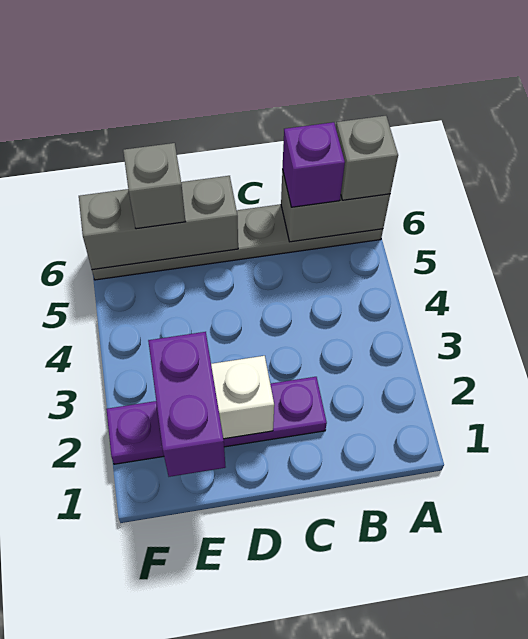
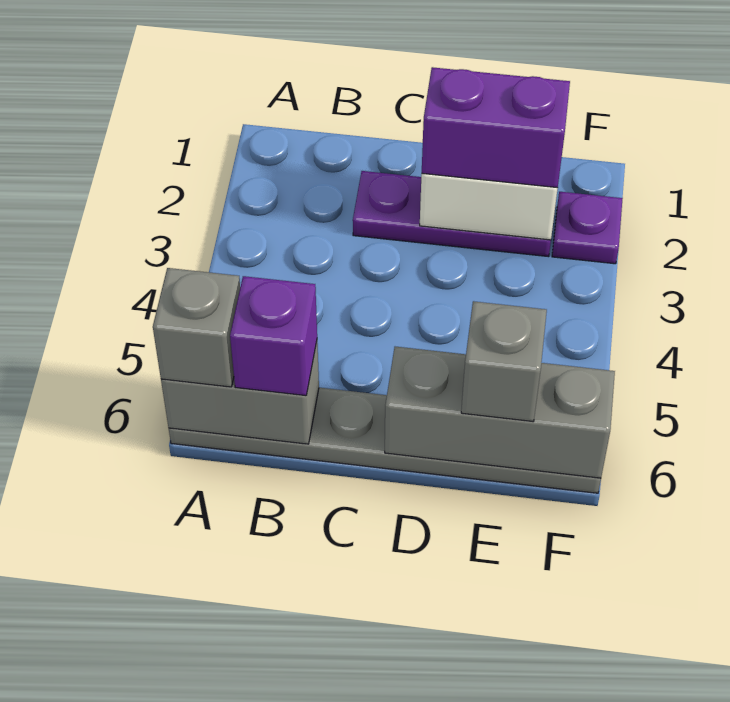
purple 1x2 brick [148,332,226,477] -> purple 1x2 brick turned to [422,67,570,188]

